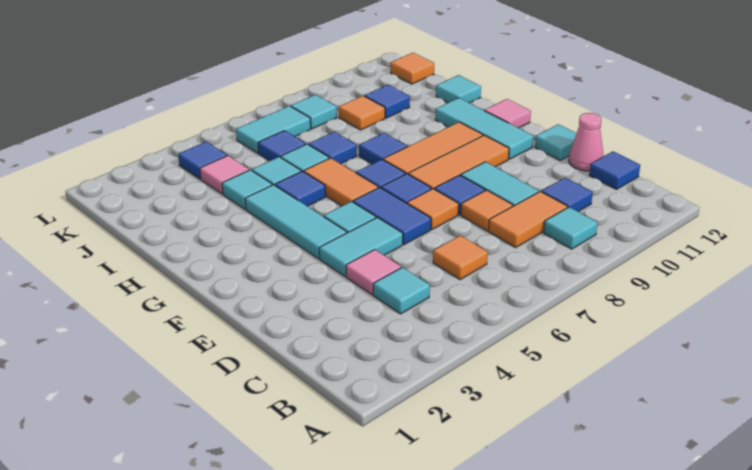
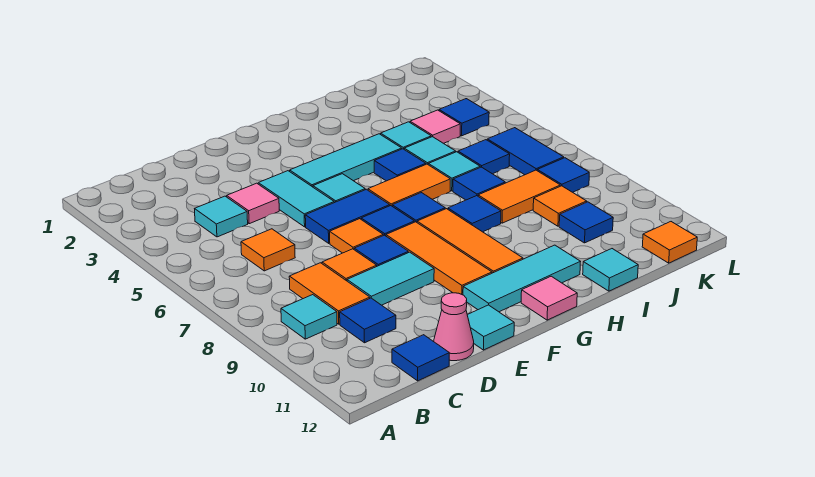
none -> orange 1x2 tile [478,170,560,223]
cyan 1x2 tile [236,106,311,153] -> blue 1x2 tile [487,128,564,175]
cyan 1x1 tile [291,95,337,129] -> blue 1x1 tile [537,158,589,192]

